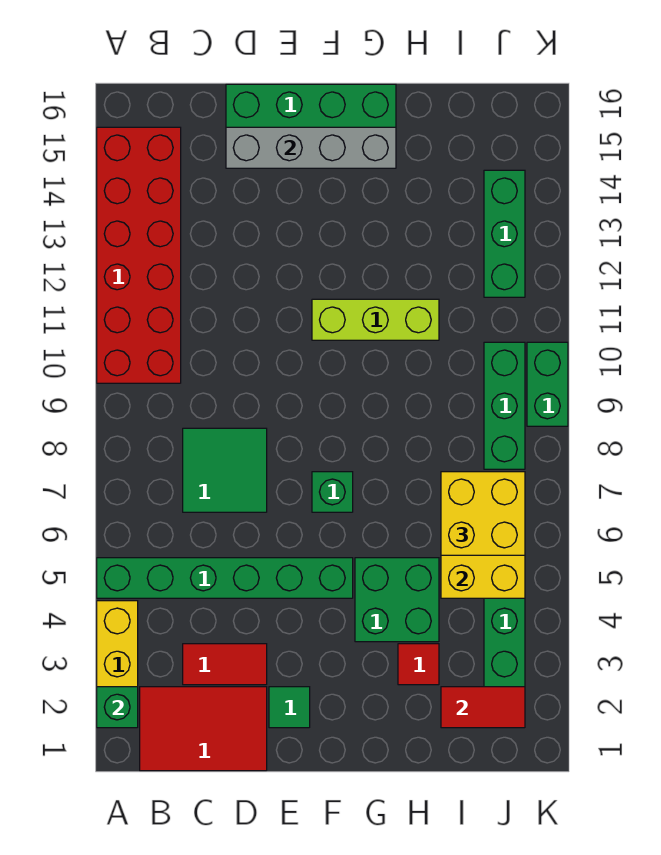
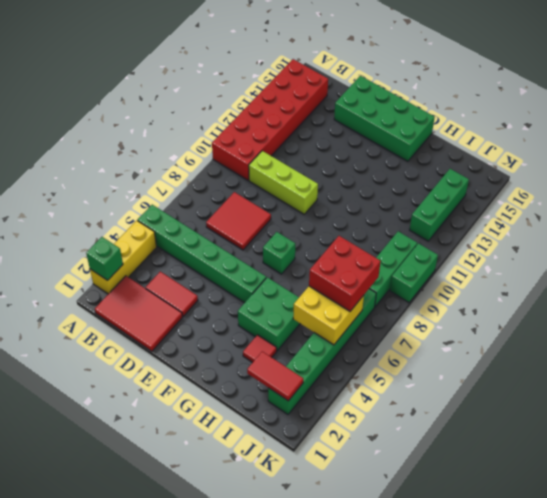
green 2x2 tile [183,428,267,512] -> red 2x2 tile [206,192,271,250]
grey 1x4 brick [226,127,396,168] -> none
green 1x1 tile [269,687,310,728] -> none
lime 1x3 brick [312,299,439,340] -> lime 1x3 brick moved to [249,151,318,214]
yellow 2x2 brick [441,472,525,555] -> red 2x2 brick [309,236,381,311]

